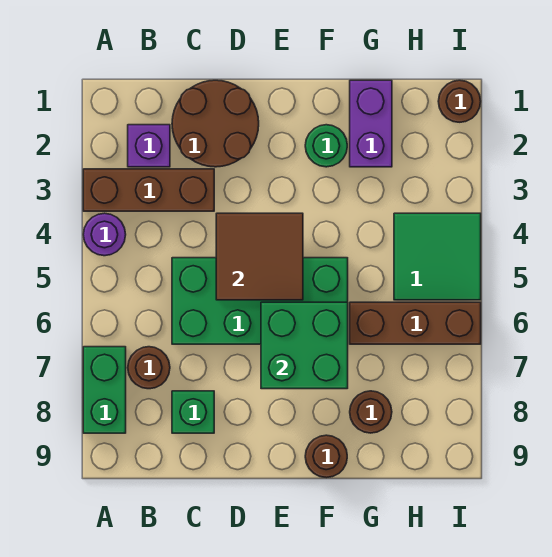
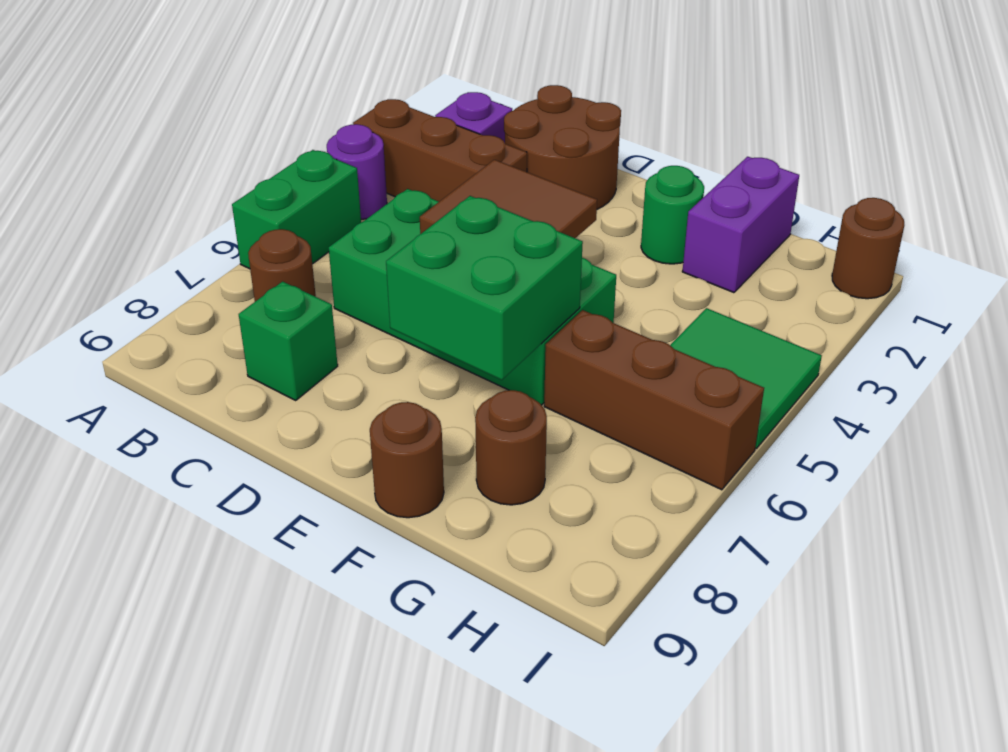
green 1x2 brick [83,347,126,433] -> green 1x2 brick moved to [232,150,361,269]

